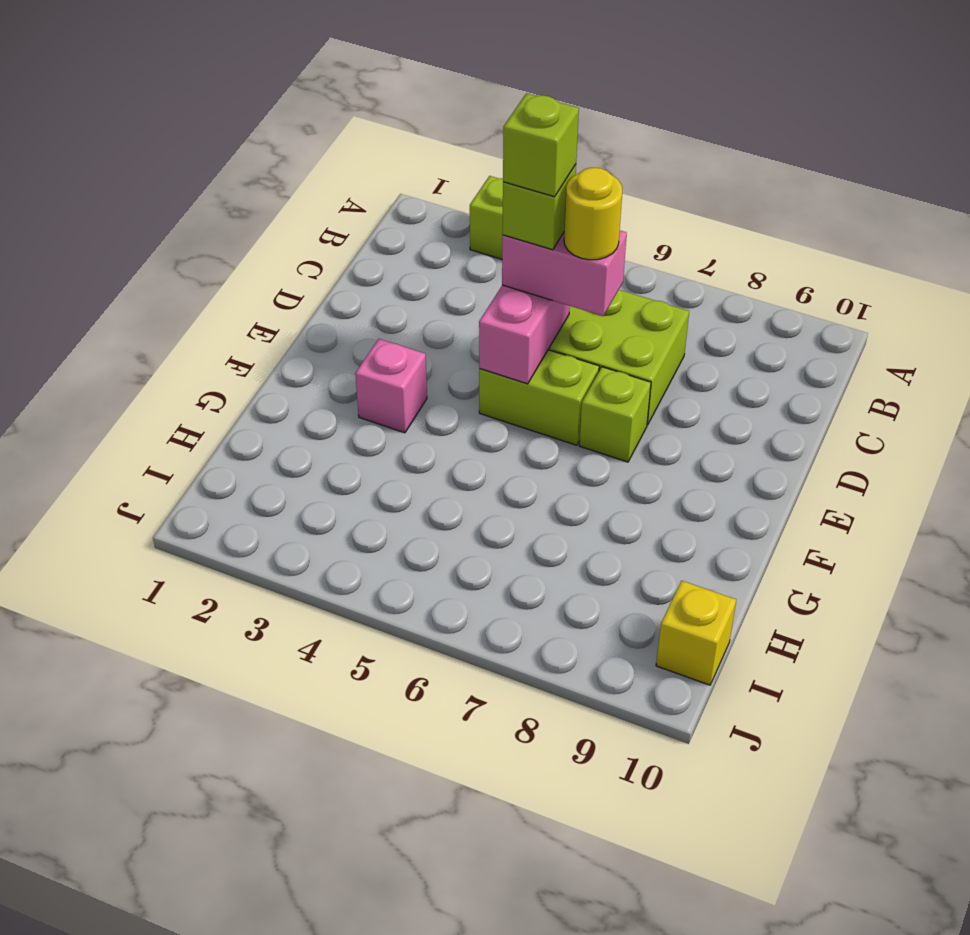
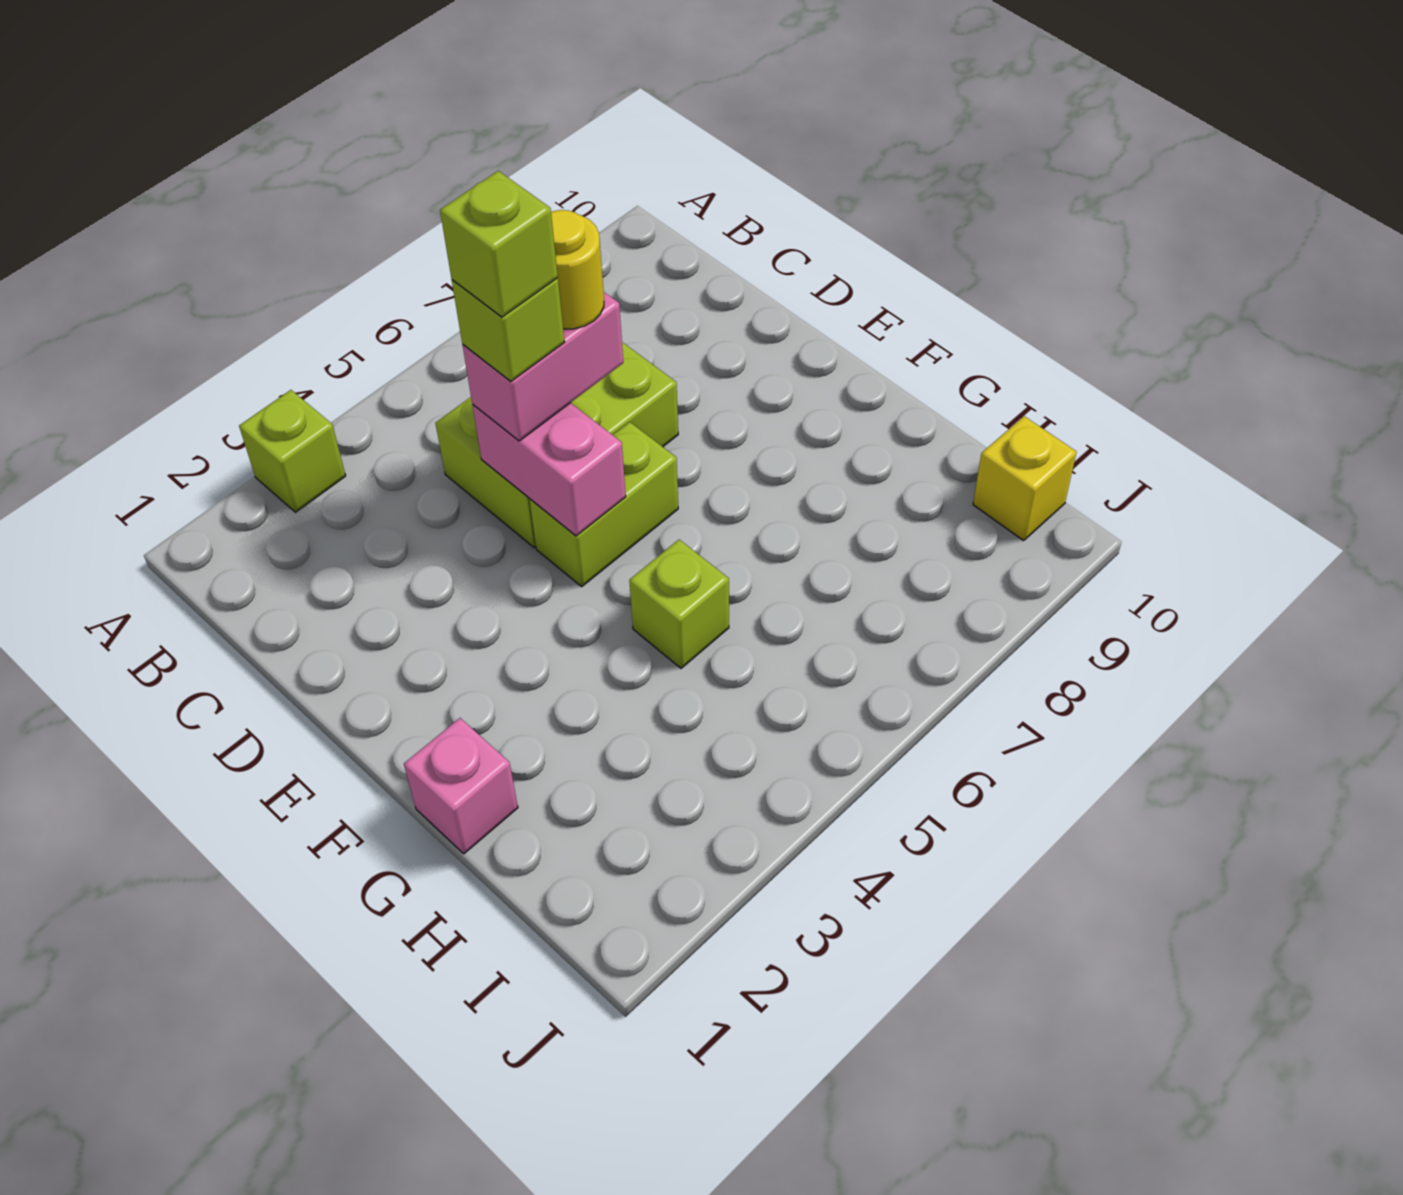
lime 1x1 brick [579,367,651,462] -> lime 1x1 brick moved to [629,540,729,668]
pink 1x1 brick [355,339,427,433] -> pink 1x1 brick moved to [404,718,518,854]

